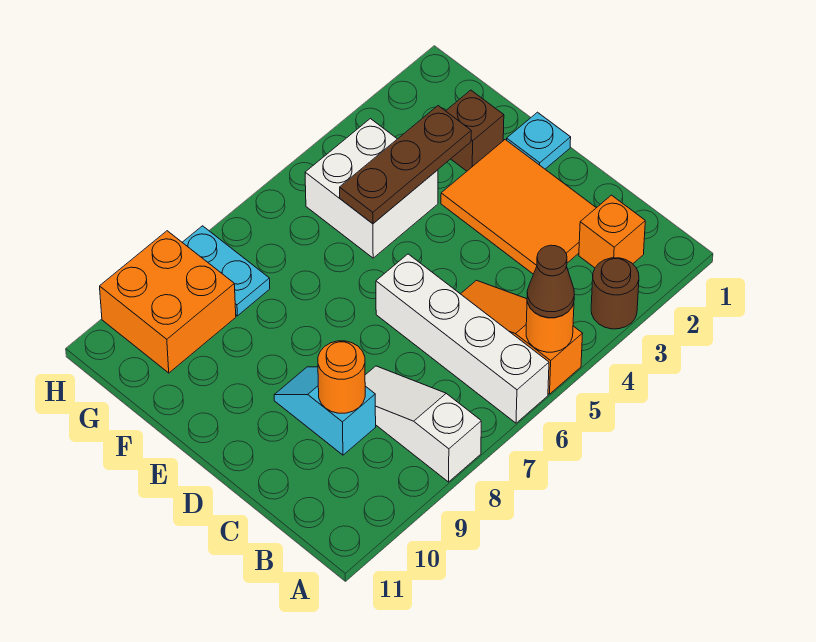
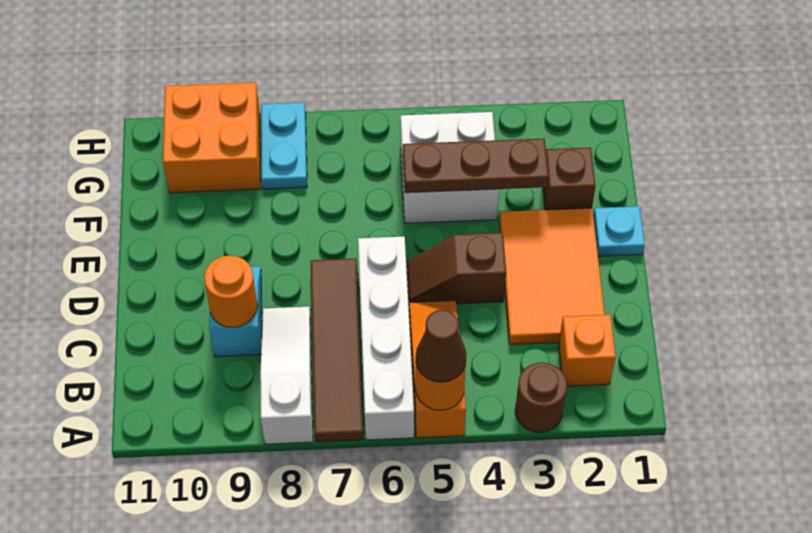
none -> brown 1x4 tile [311,259,363,442]
none -> brown 1x2 slope [407,233,506,304]

